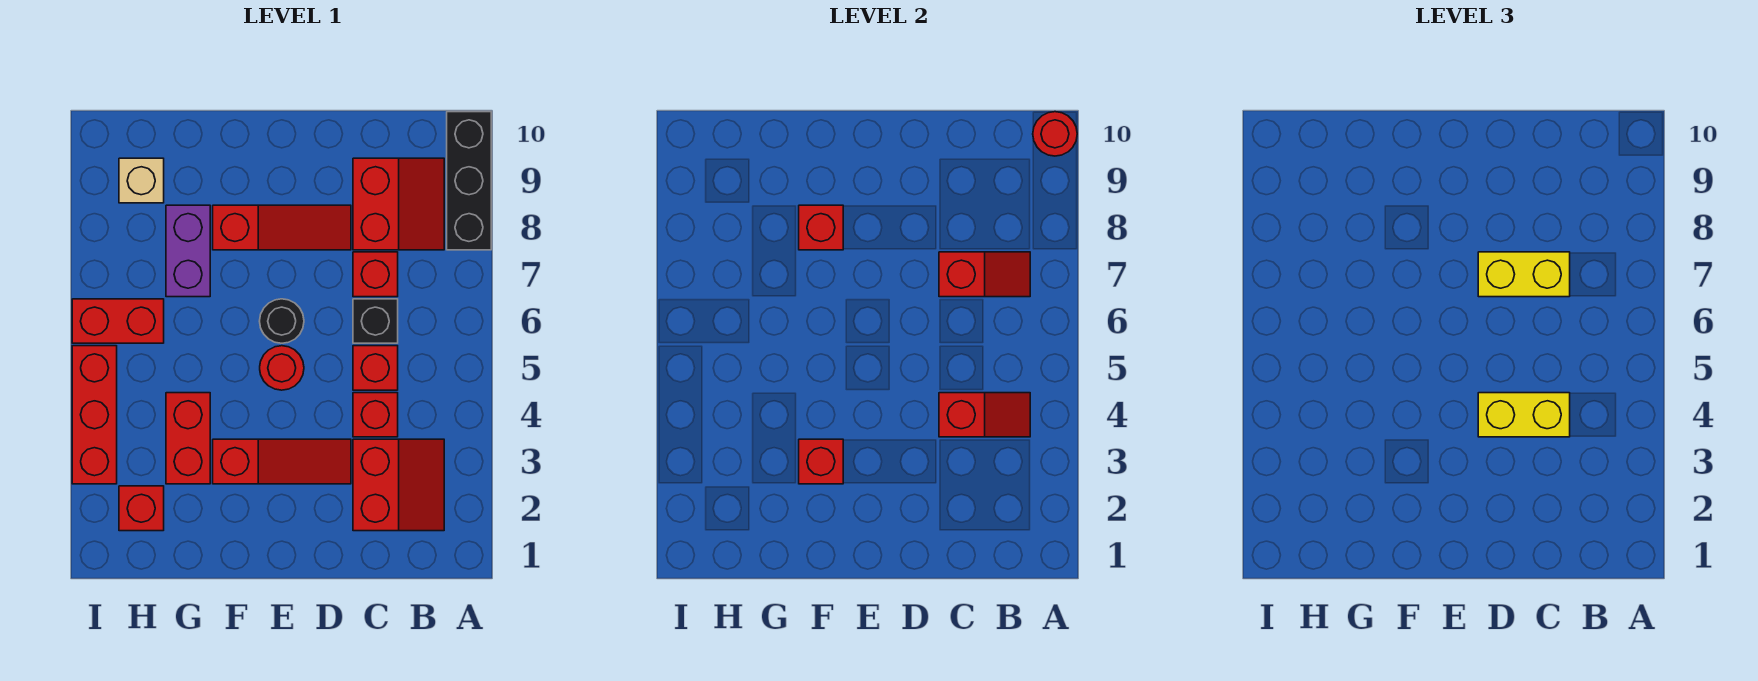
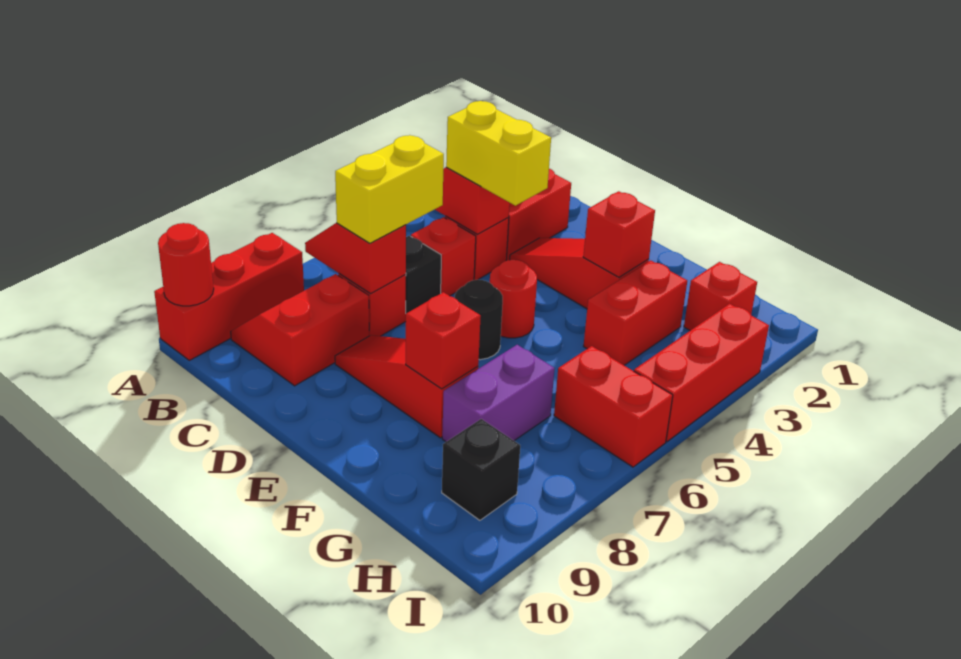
black 1x3 brick [447,112,491,250] -> red 1x3 brick [154,233,304,360]
yellow 1x2 brick [1478,252,1570,297] -> yellow 1x2 brick turned to [335,135,444,243]
tan 1x1 brick [119,158,164,203] -> black 1x1 brick [442,419,520,520]

